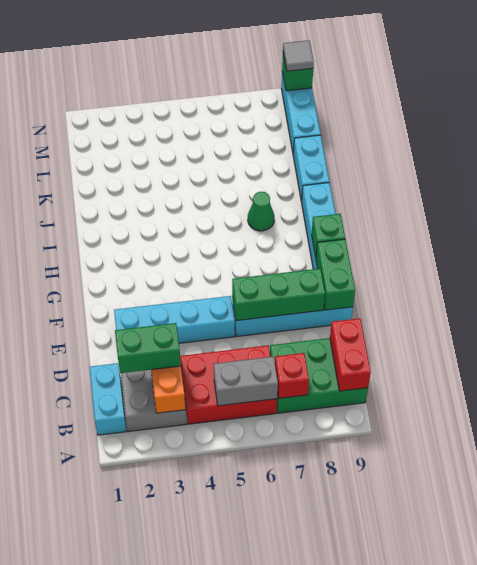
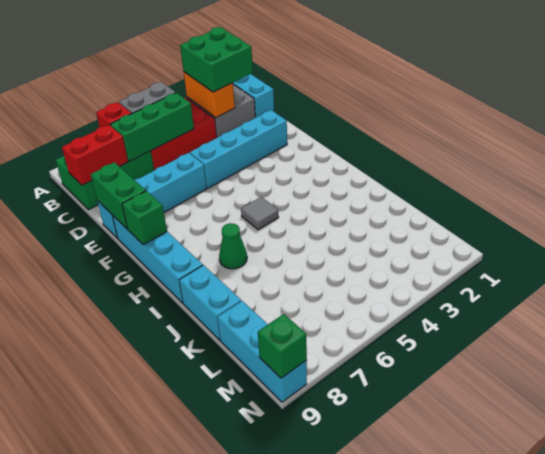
red 1x2 brick [330,318,371,391] -> red 1x2 brick turned to [62,125,128,185]
green 1x2 brick [115,323,181,373] -> green 2x2 brick [180,27,253,92]
green 1x3 brick [232,269,325,321] -> green 1x3 brick moved to [110,93,194,161]
grey 1x1 tile [283,40,314,71] -> grey 1x1 tile moved to [241,197,279,230]

